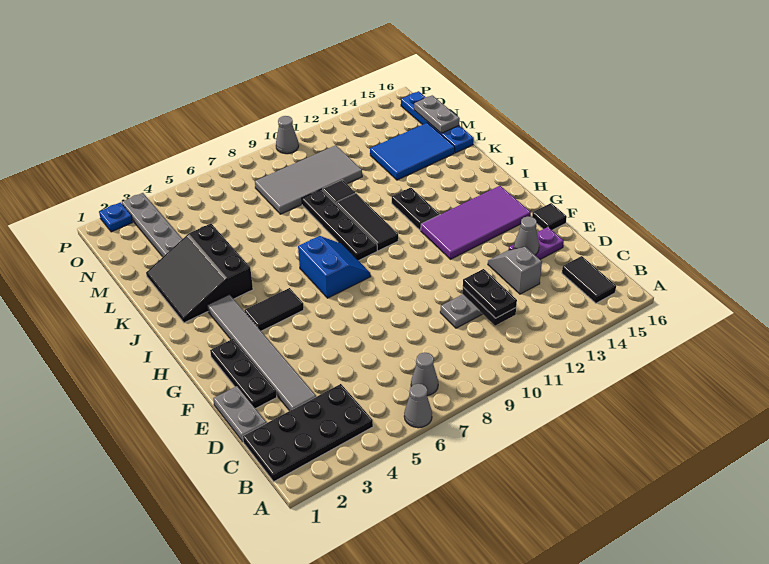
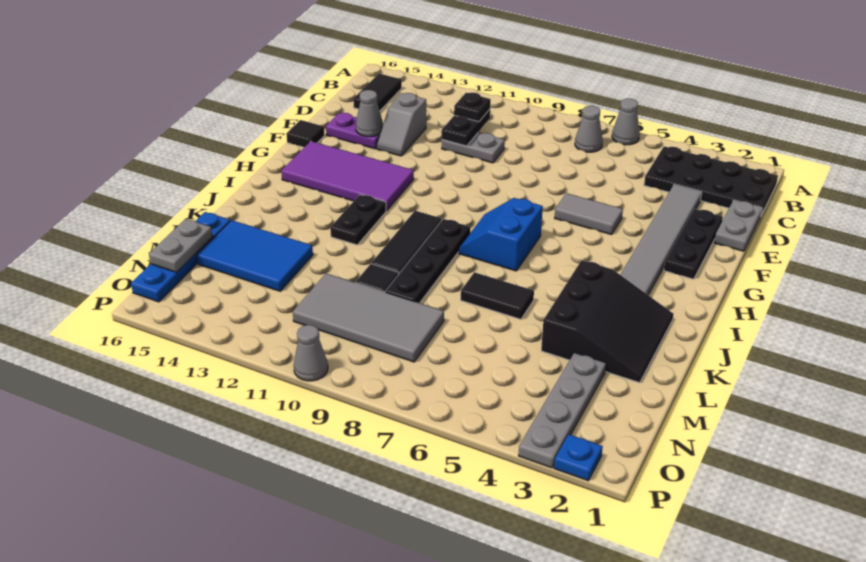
black 1x2 plate [463,269,517,318] -> black 1x1 plate [454,93,491,122]
none -> grey 1x2 tile [555,193,623,235]
black 1x2 tile [244,288,304,331] -> black 1x2 tile moved to [461,272,534,319]

